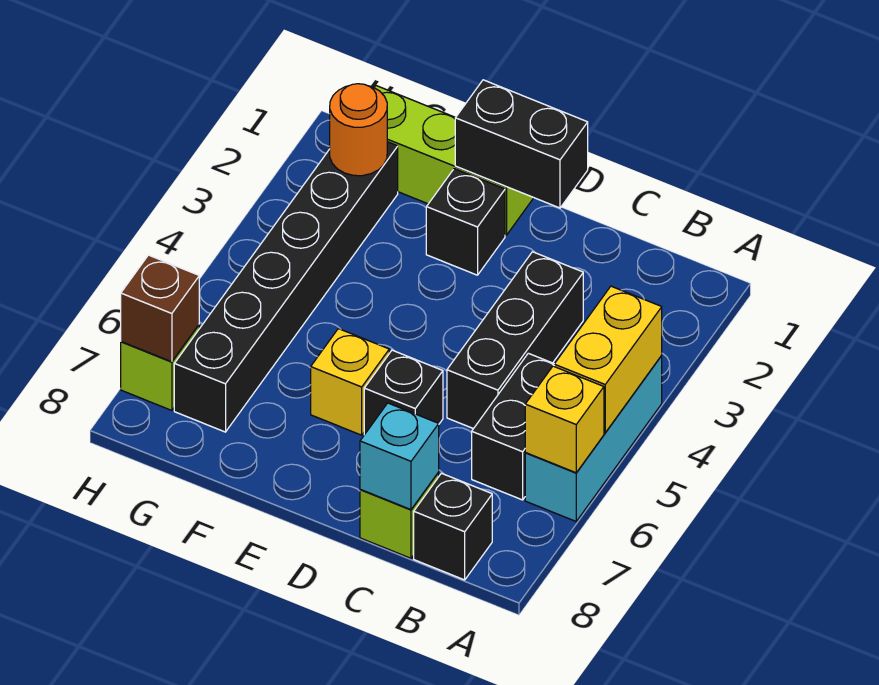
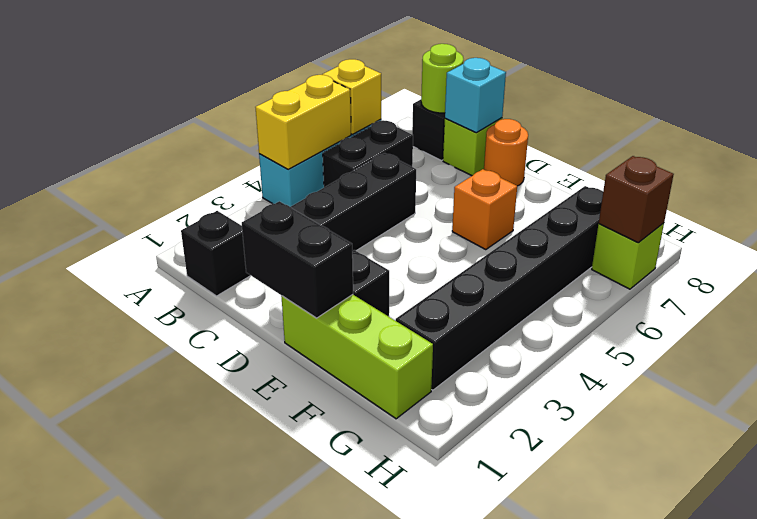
none -> lime 1x1 round brick [421,44,464,113]
black 1x1 brick [364,350,443,435] -> black 1x1 brick moved to [181,211,251,296]
yellow 1x1 brick [311,329,389,435] -> orange 1x1 brick [452,169,517,250]
orange 1x1 round brick [330,84,387,176] -> orange 1x1 round brick moved to [484,119,528,186]

